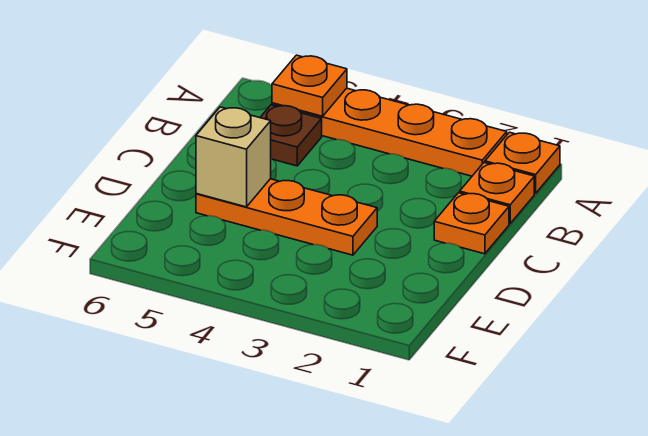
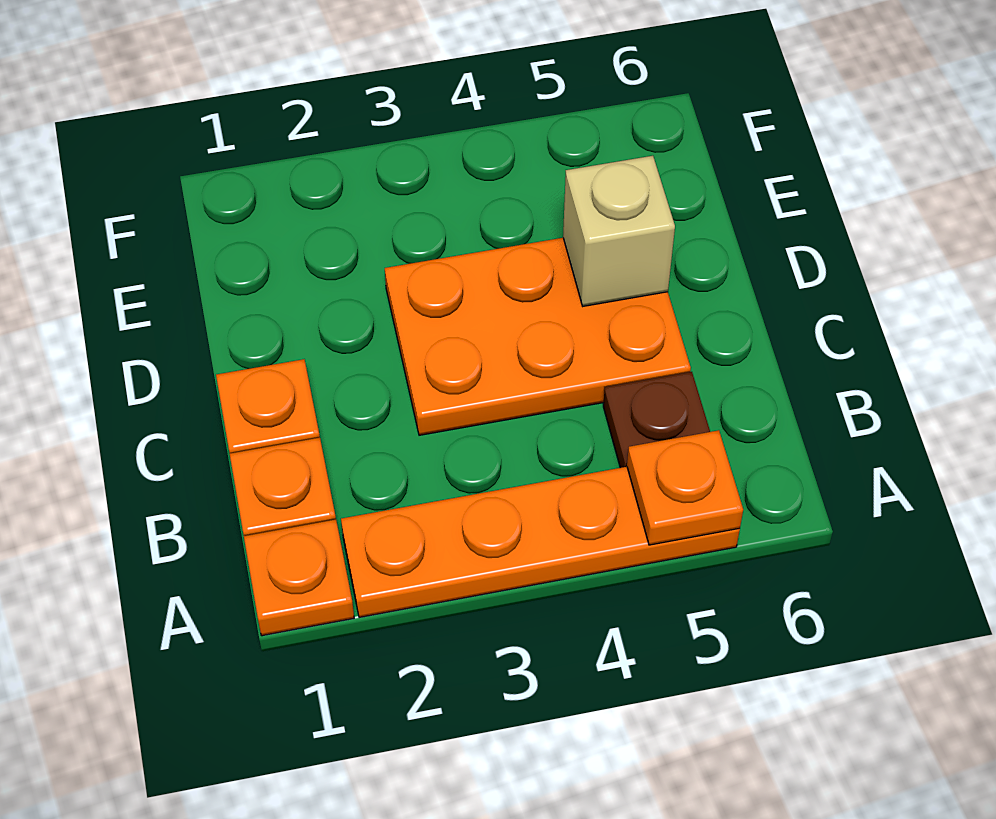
orange 1x3 plate [196,179,377,255] -> orange 2x3 plate [385,238,691,435]

